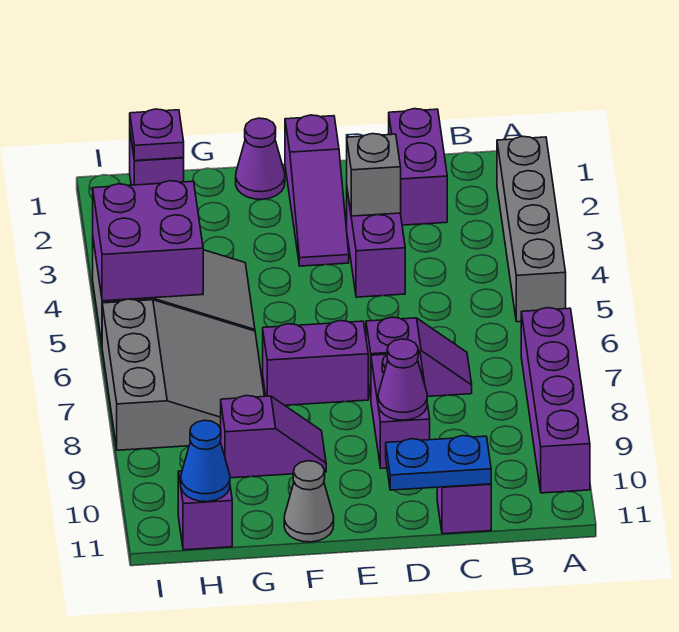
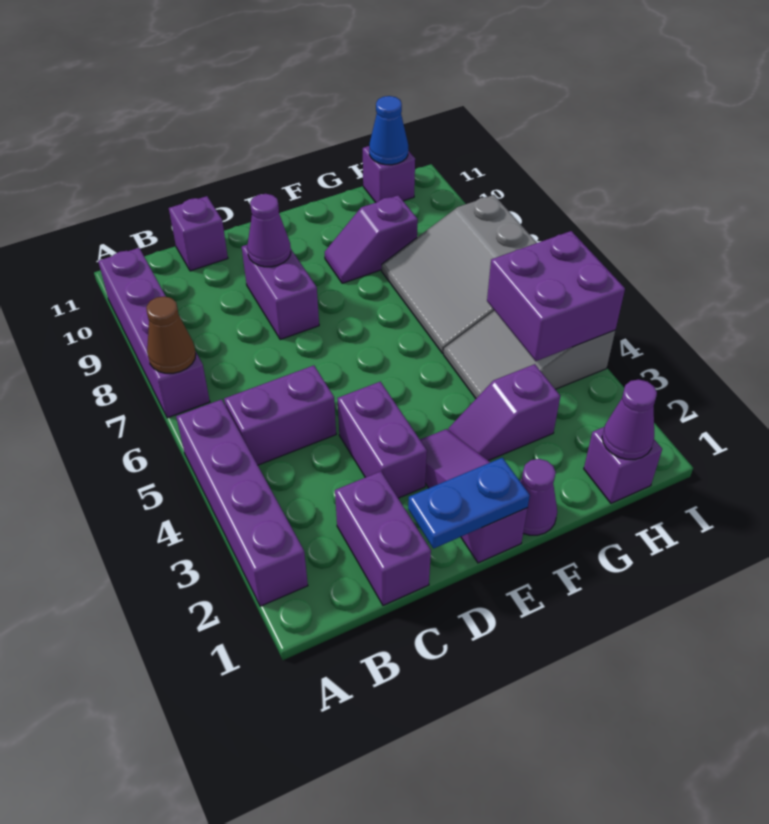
grey 1x4 brick [497,136,566,322] -> purple 1x4 brick [176,399,308,606]
none -> brown 1x1 cone [146,296,196,373]
purple 1x2 slope [366,317,472,398] -> purple 1x2 slope moved to [448,364,560,461]
blue 1x2 plate [386,436,491,490] -> blue 1x2 plate moved to [408,458,530,549]
grey 1x1 brick [347,134,401,216] -> none
purple 1x2 brick [263,321,368,405] -> purple 1x2 brick moved to [224,365,336,465]
grey 1x1 cone [284,461,334,542] -> none
purple 1x1 plate [130,109,184,161] -> purple 1x1 cone [602,380,657,459]

